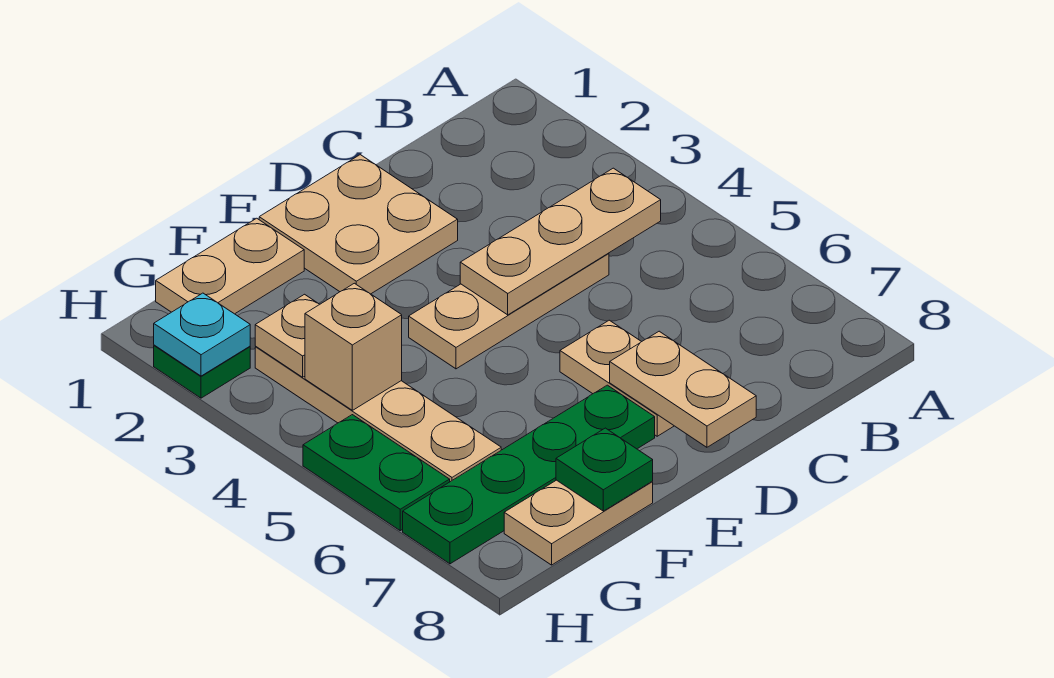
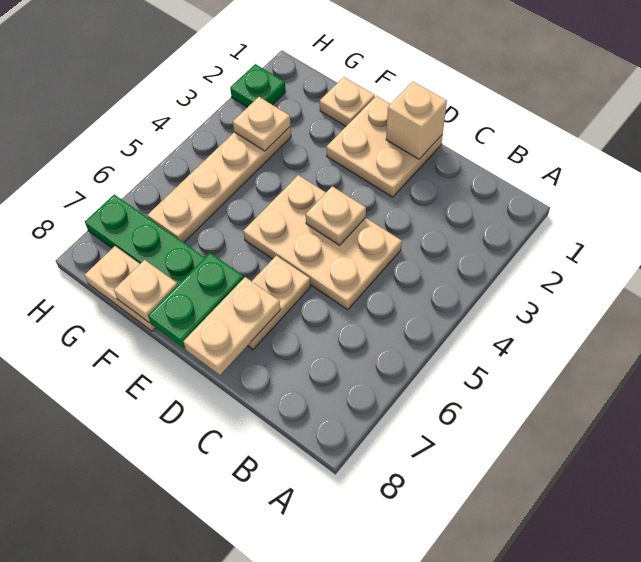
tan 1x3 plate [460,168,661,315] -> tan 1x1 plate [306,186,366,245]
tan 1x3 plate [409,253,609,369] -> tan 2x3 plate [243,175,402,310]
tan 1x2 plate [156,218,304,314] -> tan 1x1 plate [320,77,375,126]
green 1x1 plate [556,428,653,511] -> tan 1x1 plate [114,260,178,323]
tan 1x1 brick [305,283,402,410] -> tan 1x1 brick moved to [386,81,447,159]
cyan 1x1 plate [154,293,250,376] -> none
green 1x2 plate [303,415,450,531] -> green 1x2 plate moved to [148,253,244,348]

